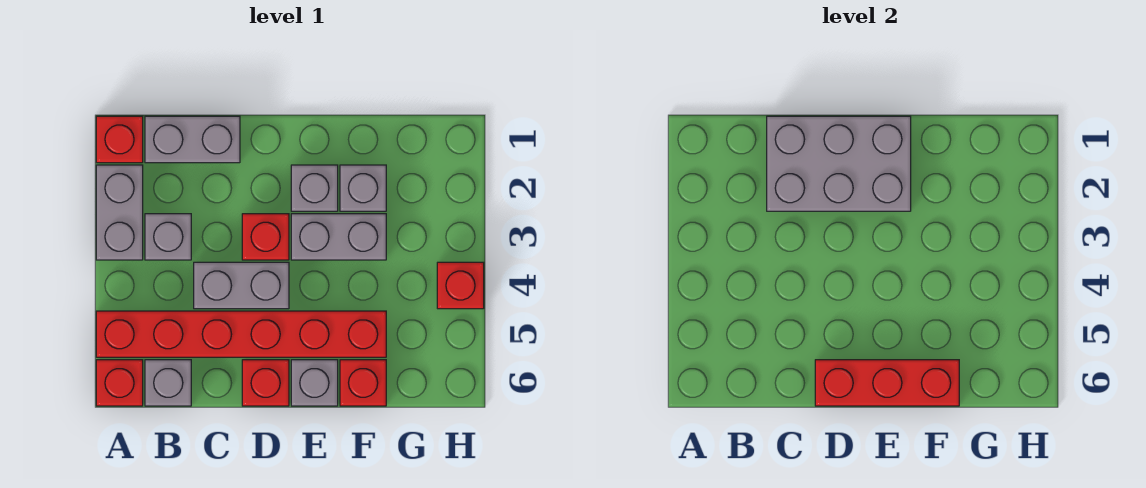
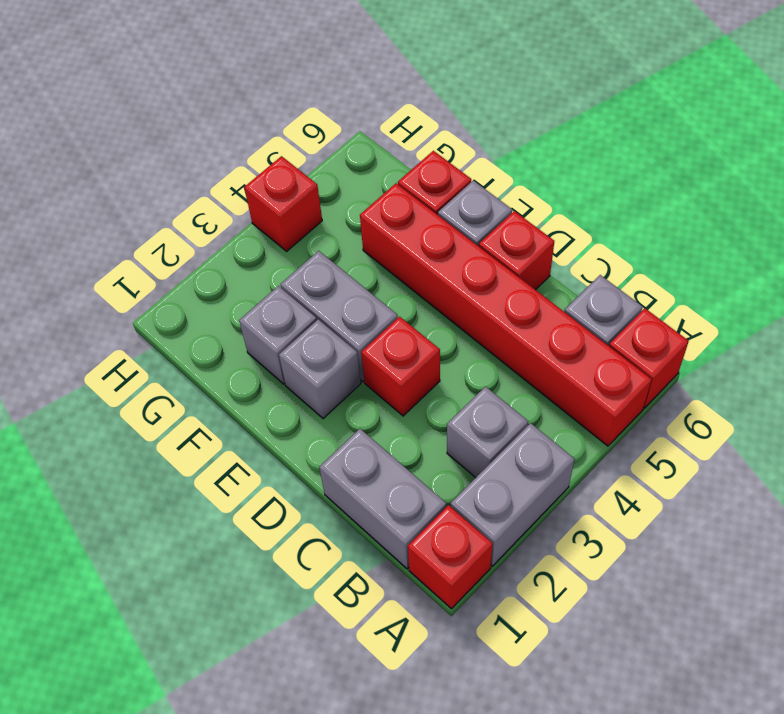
grey 2x3 brick [767,116,911,211] -> none
grey 1x2 brick [194,262,289,309] -> none
red 1x3 brick [815,360,959,406] -> none

